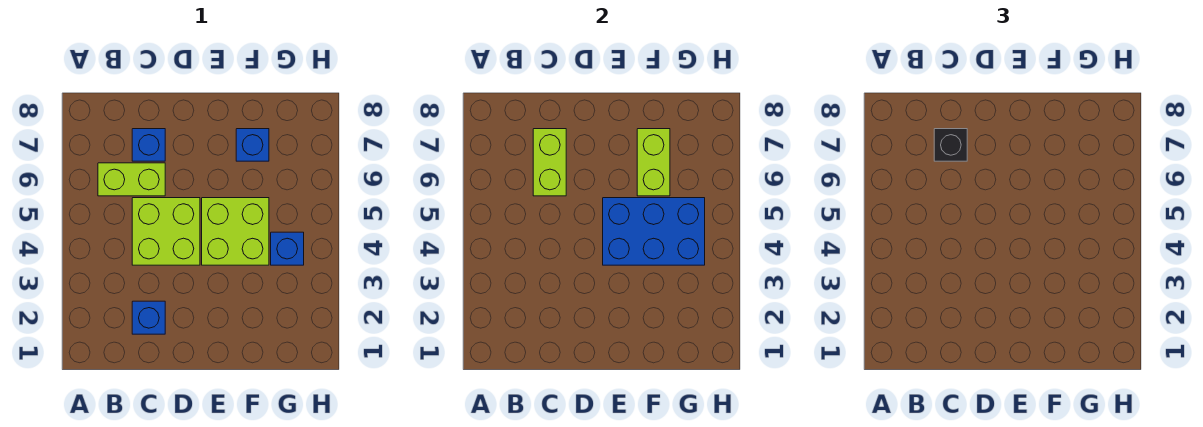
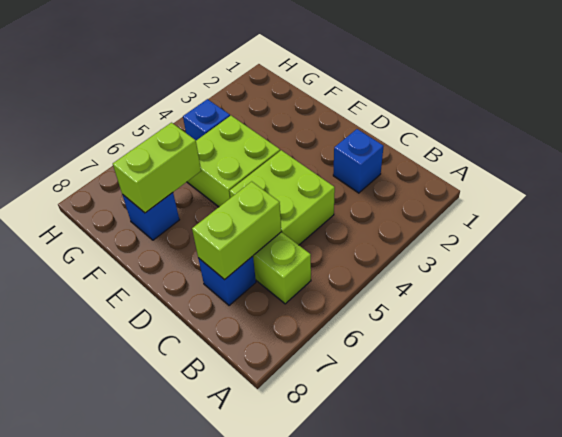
black 1x1 brick [934,129,967,161] -> none
blue 2x3 brick [603,198,705,265] -> none

